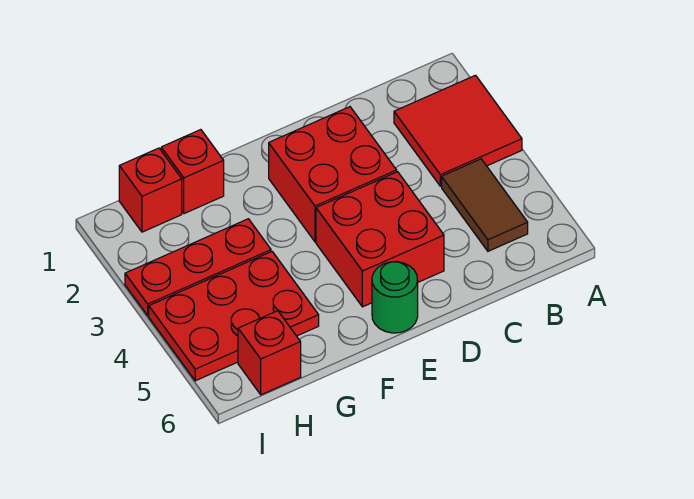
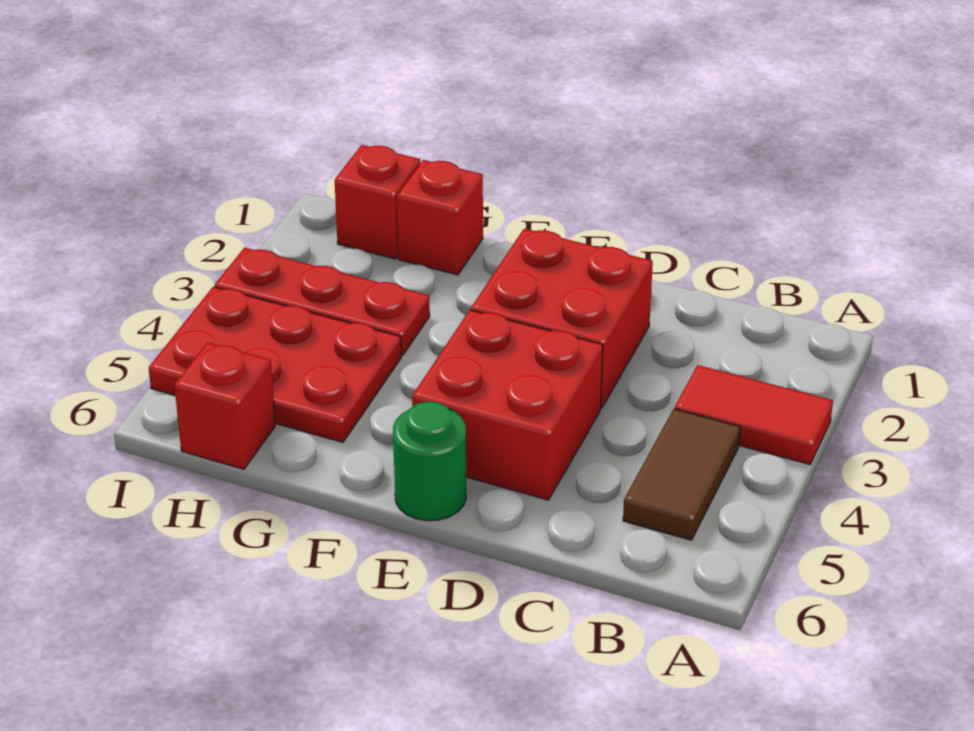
red 2x2 tile [394,75,522,186] -> red 1x2 tile [675,365,833,464]

